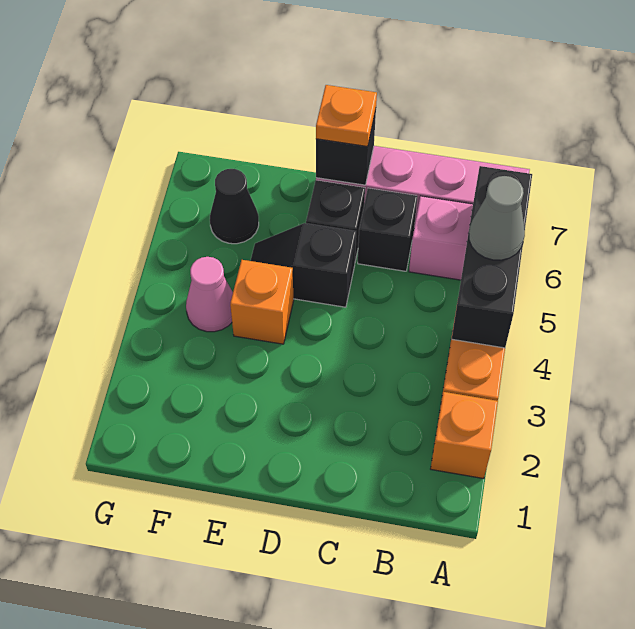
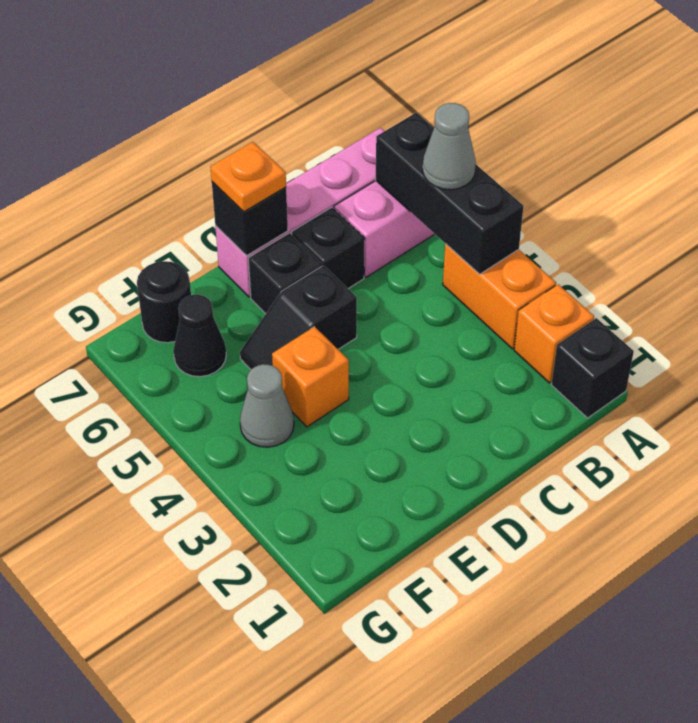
none -> black 1x1 brick [551,318,634,418]
pink 1x1 cone [186,257,233,332] -> grey 1x1 cone [240,364,294,447]
none -> black 1x1 round brick [137,261,191,343]

